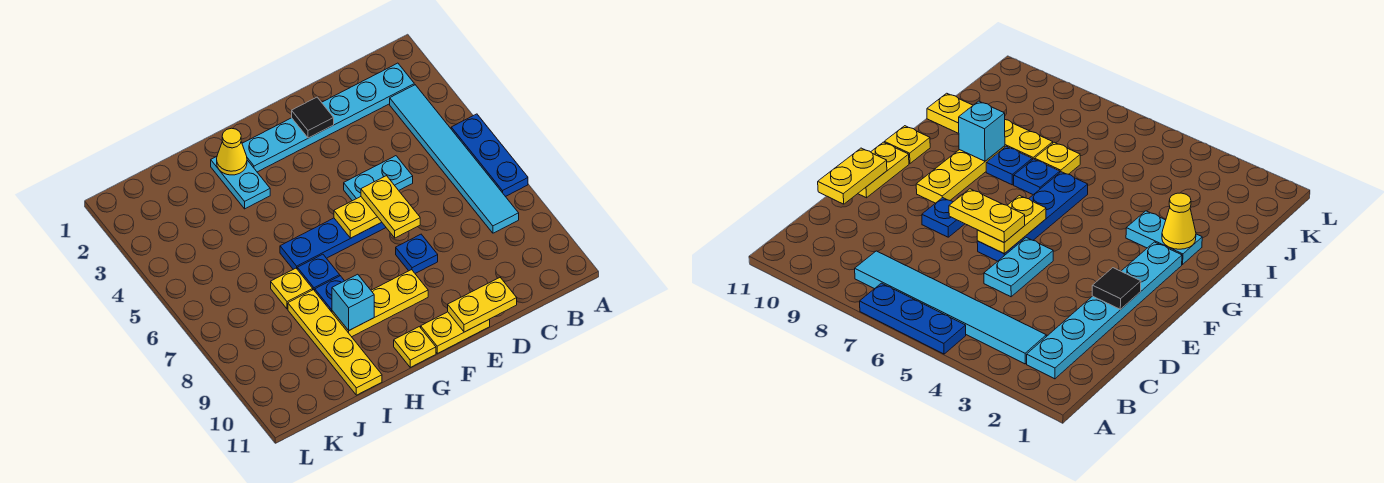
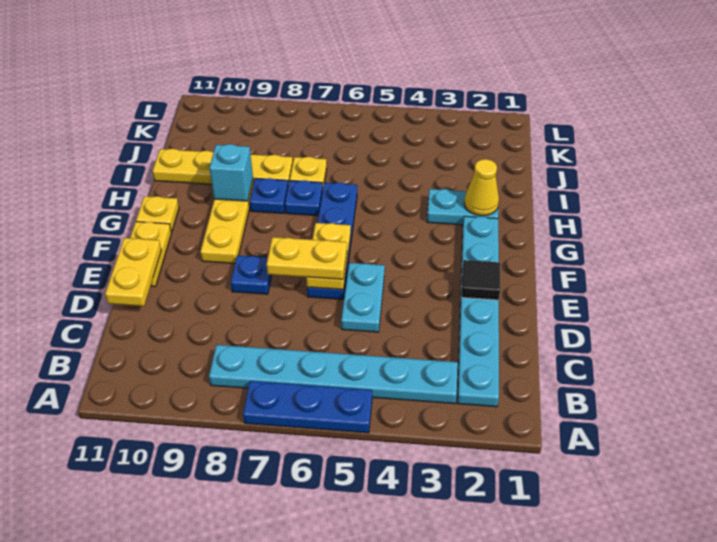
cyan 1x6 tile [390,85,519,233] -> cyan 1x6 plate [209,345,458,404]

